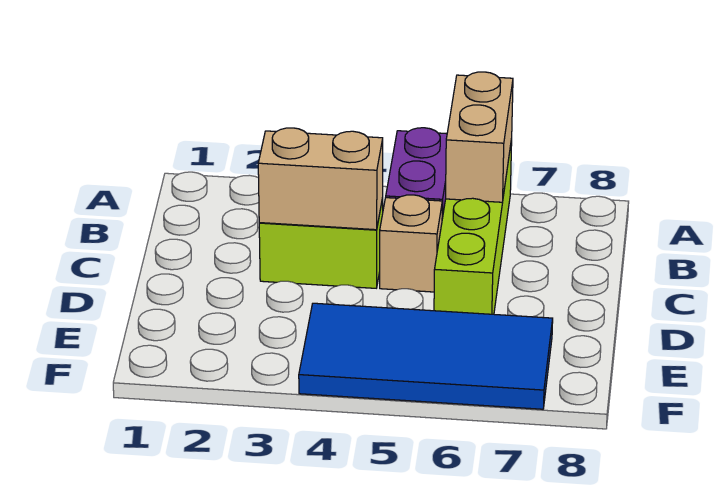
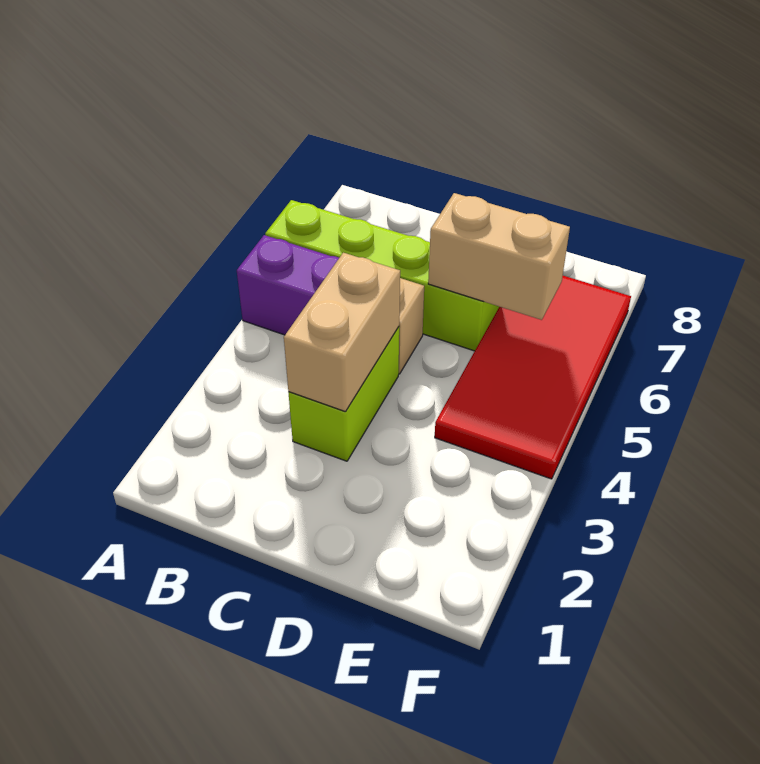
tan 1x2 brick [446,72,513,202] -> tan 1x2 brick moved to [428,193,570,320]
blue 2x4 tile [299,303,553,409] -> red 2x4 tile [435,276,631,479]

